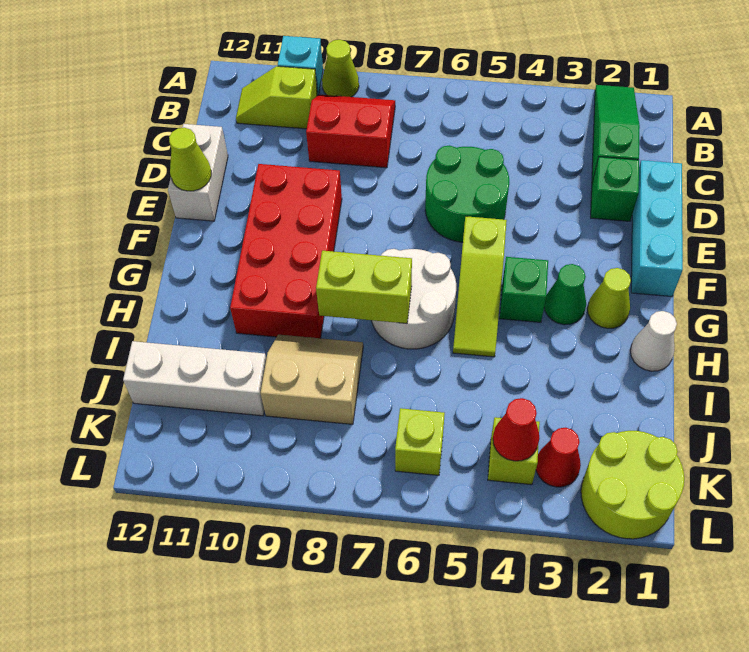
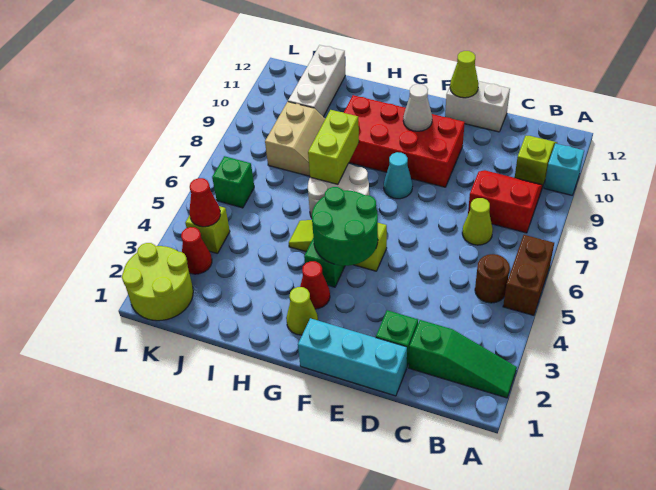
none -> brown 1x2 brick [503,235,554,315]
lime 1x1 cone [322,40,359,97] -> lime 1x1 cone moved to [462,198,493,245]
none -> brown 1x1 round brick [475,254,510,303]
red 2x2 slope [306,95,395,168] -> red 2x2 slope turned to [468,170,543,233]
green 2x2 round brick [425,146,509,242] -> green 2x2 round brick moved to [312,187,378,266]
none -> cyan 1x1 cone [384,152,413,199]
green 1x1 cone [544,264,586,325] -> red 1x1 cone [300,261,330,309]
white 1x1 cone [630,311,677,371] -> white 1x1 cone moved to [403,84,432,131]
lime 1x1 brick [395,408,445,475] -> green 1x1 brick [212,156,254,208]

